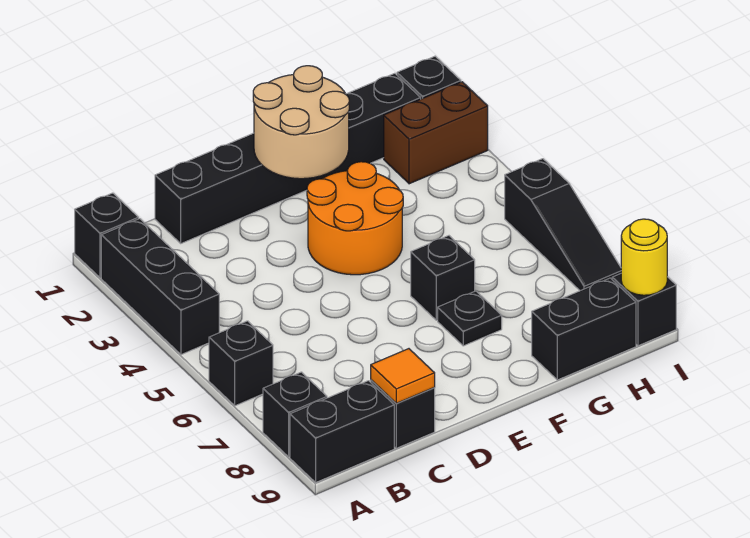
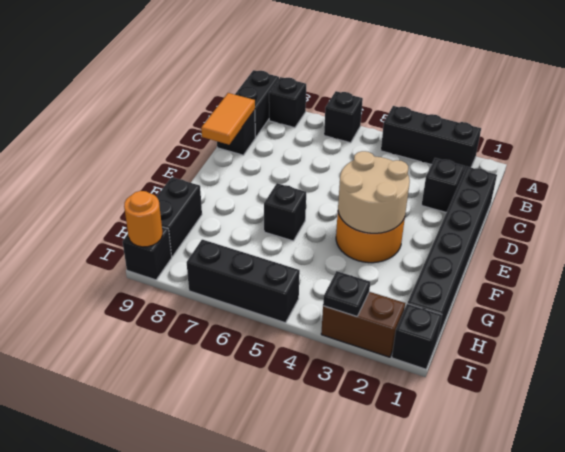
black 1x1 brick [75,193,139,278] -> black 1x1 brick moved to [422,158,465,213]
orange 1x1 tile [371,349,435,403] -> orange 1x2 tile [201,93,255,145]
tan 2x2 round brick [253,66,349,179] -> tan 2x2 round brick moved to [338,151,410,233]
black 1x1 plate [438,291,502,346] -> black 1x1 plate moved to [323,271,370,317]
brown 1x2 brick [384,82,488,184] -> brown 1x2 brick turned to [321,292,405,357]
black 1x3 slope [505,159,621,291] -> black 1x3 brick [187,240,300,323]
yellow 1x1 round brick [621,219,667,295] -> orange 1x1 round brick [124,191,162,247]

